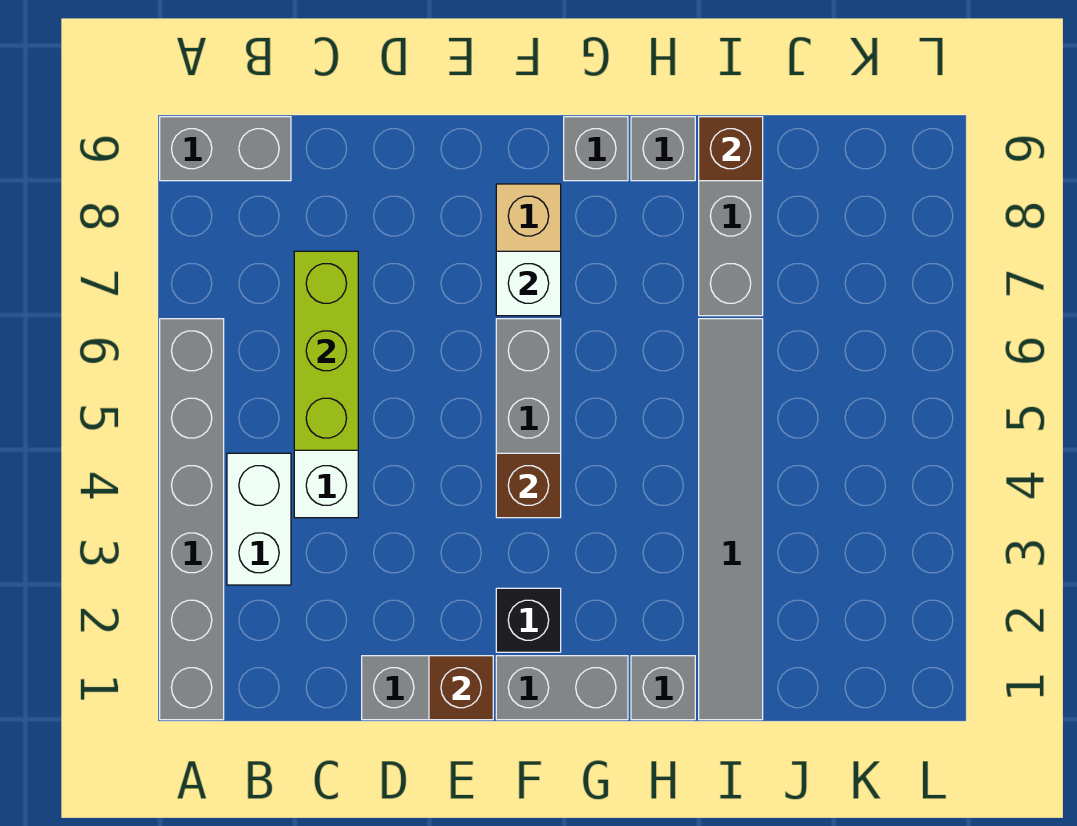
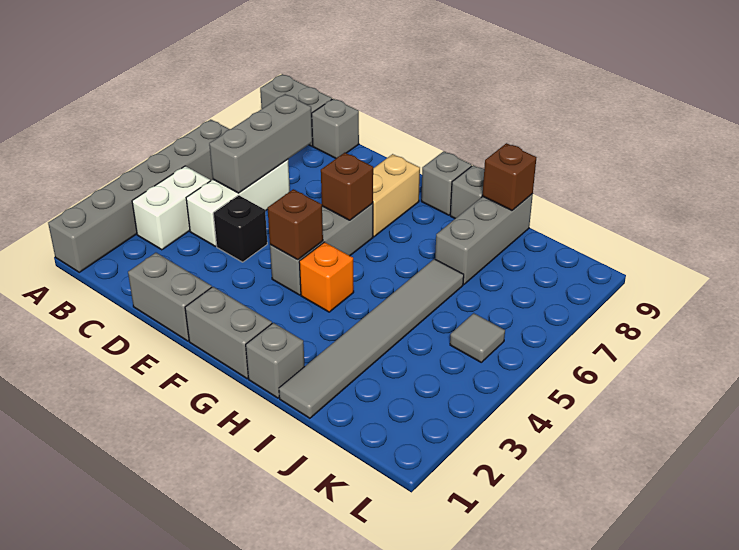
lime 1x3 brick [294,251,358,450] -> grey 1x3 brick [209,94,312,193]
none -> grey 1x1 brick [312,99,359,158]
brown 1x1 brick [429,656,493,720] -> brown 1x1 brick moved to [321,153,373,220]
black 1x1 brick [496,588,561,652] -> black 1x1 brick moved to [213,195,267,262]
white 1x1 brick [496,251,561,316] -> none
none -> orange 1x1 brick [299,242,354,312]
none -> grey 1x1 tile [450,313,505,362]

